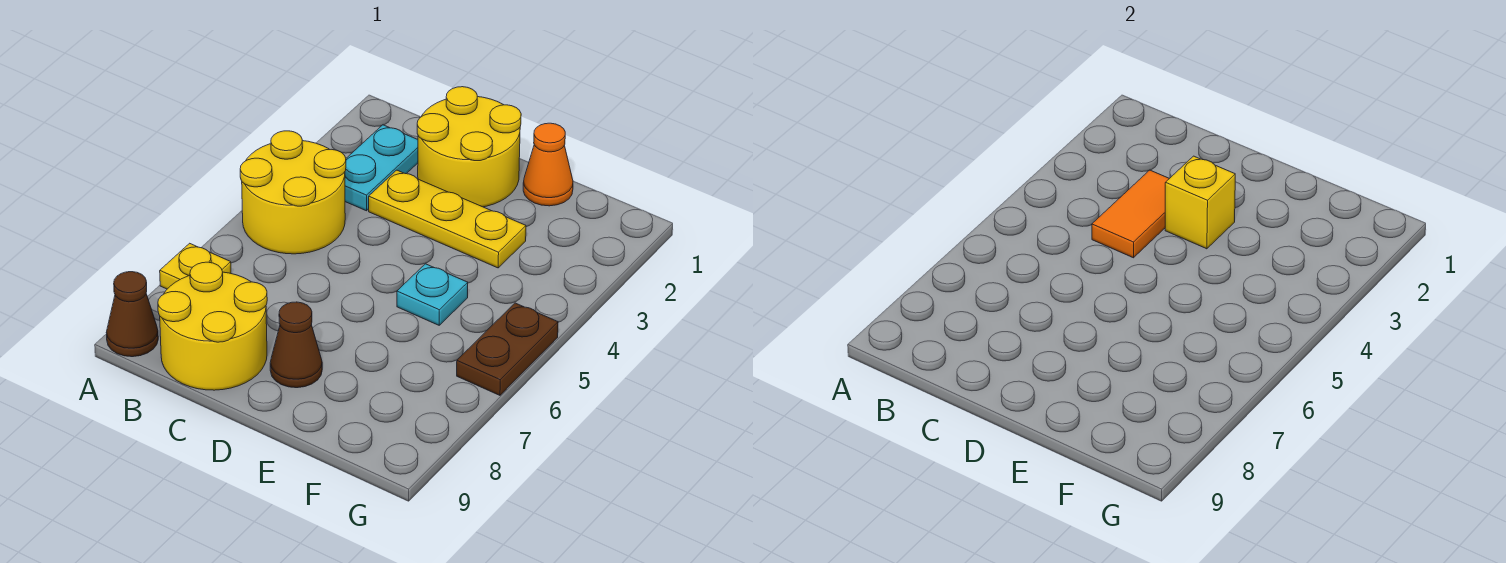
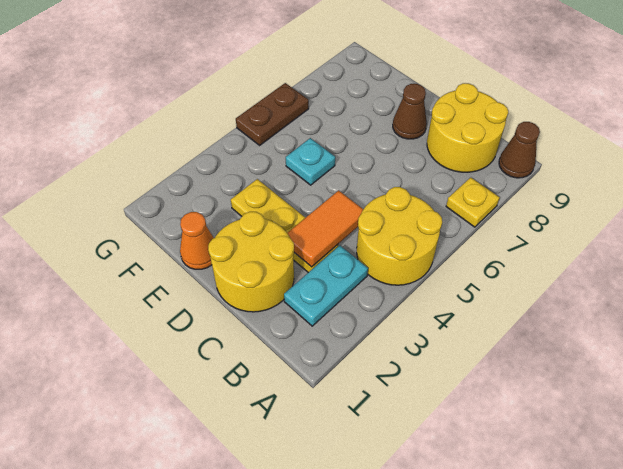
yellow 1x1 brick [1165,156,1235,249] -> none

